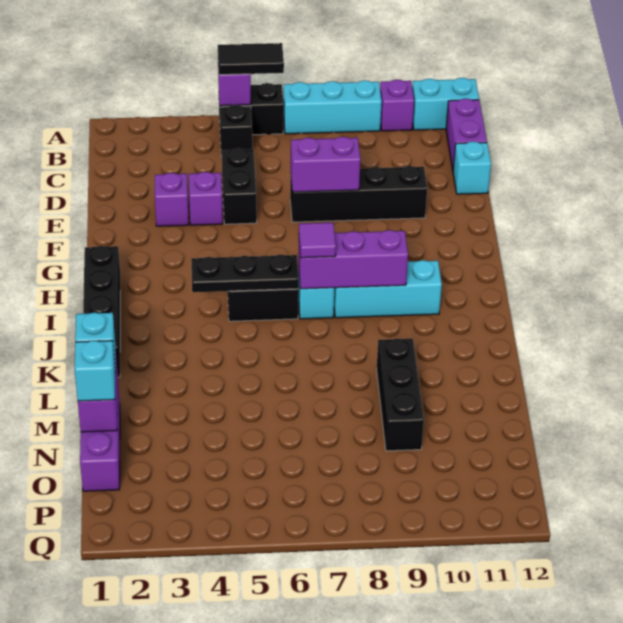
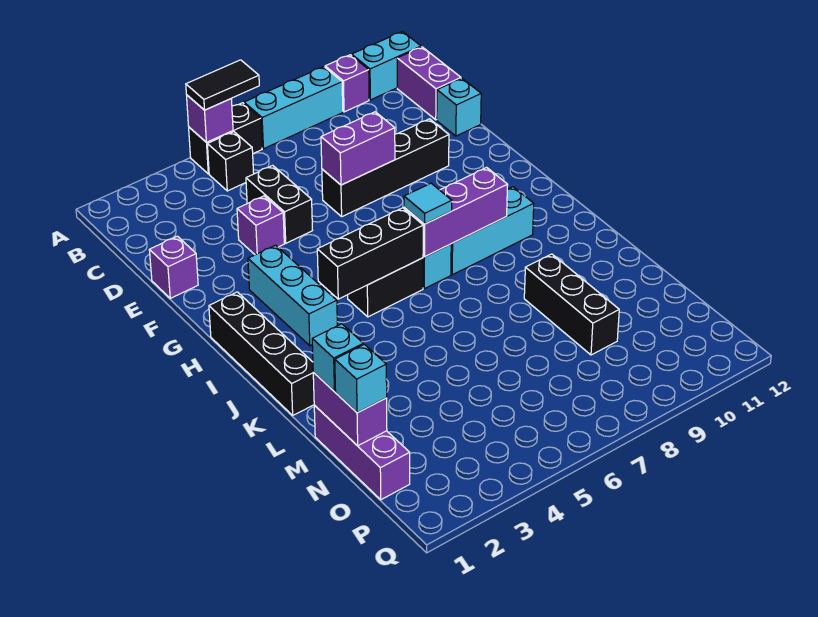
purple 1x1 brick [155,173,189,226] -> purple 1x1 brick moved to [149,236,198,298]
none -> cyan 1x3 brick [248,245,337,346]
black 1x3 plate [191,254,299,292] -> black 1x3 brick [317,208,423,299]
purple 1x1 tile [299,223,336,258] -> cyan 1x1 tile [404,183,452,224]

